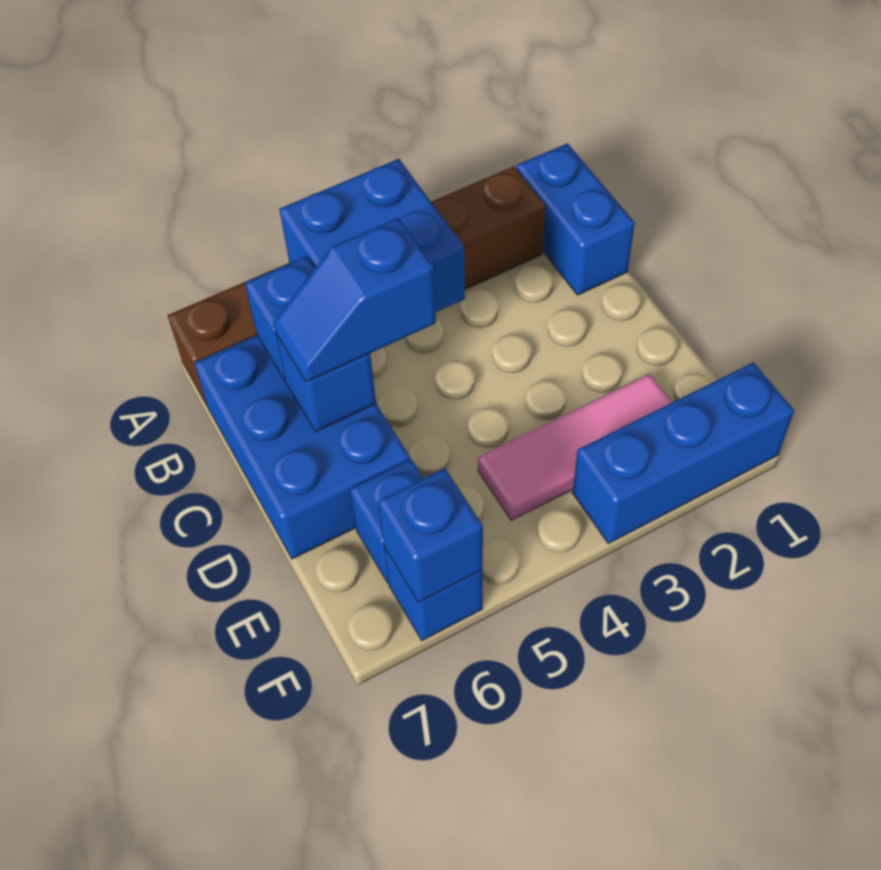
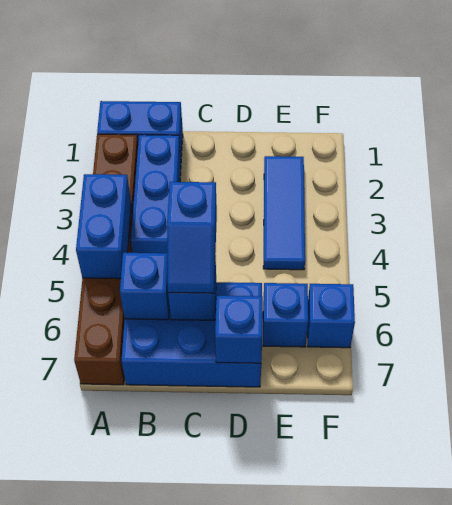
blue 2x2 brick [280,159,465,312] -> blue 1x2 brick [76,174,131,279]
pink 1x3 tile [478,374,672,520] -> blue 1x3 tile [263,156,305,270]
blue 1x3 brick [573,362,794,544] -> blue 1x3 brick moved to [131,135,181,253]
blue 1x1 brick [378,468,483,602] -> blue 1x1 brick moved to [215,296,263,363]

